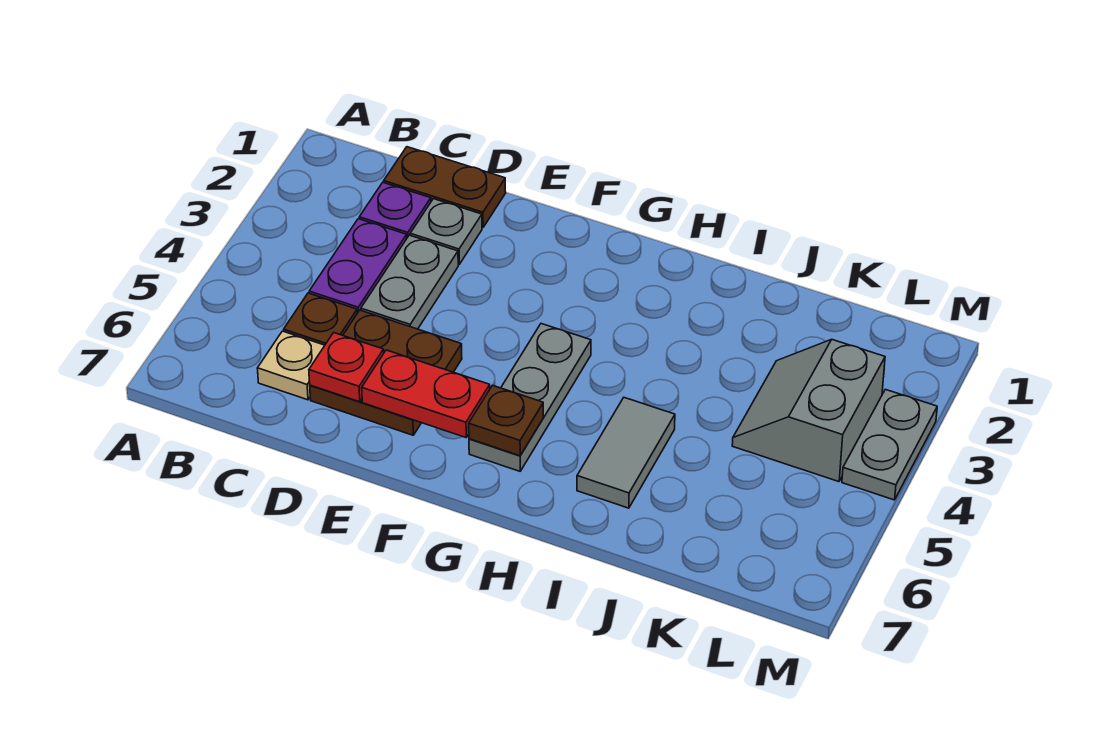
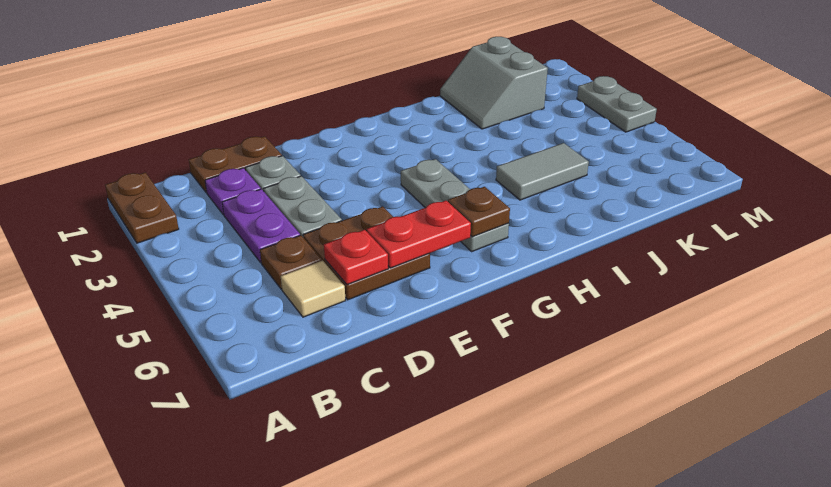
none -> brown 1x2 plate [105,172,179,243]
tan 1x1 plate [257,331,325,400] -> tan 1x1 tile [281,261,346,317]
grey 1x2 tile [577,398,675,508] -> grey 1x2 tile turned to [496,143,589,200]
grey 2x2 slope [732,340,885,482] -> grey 2x2 slope moved to [440,37,548,129]

